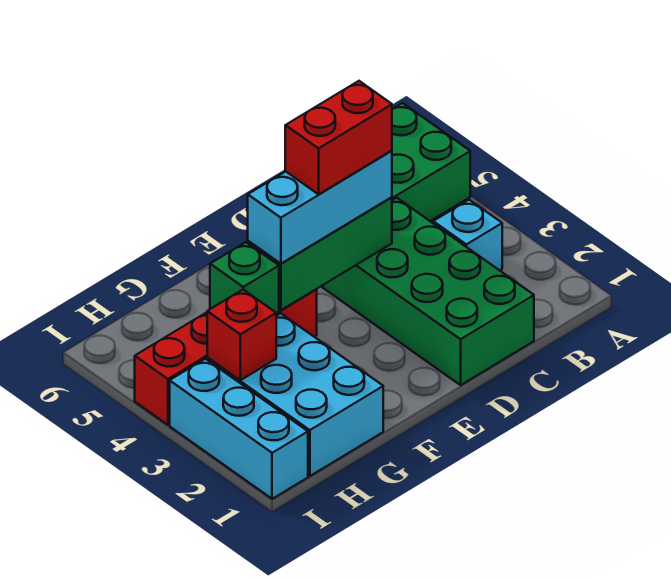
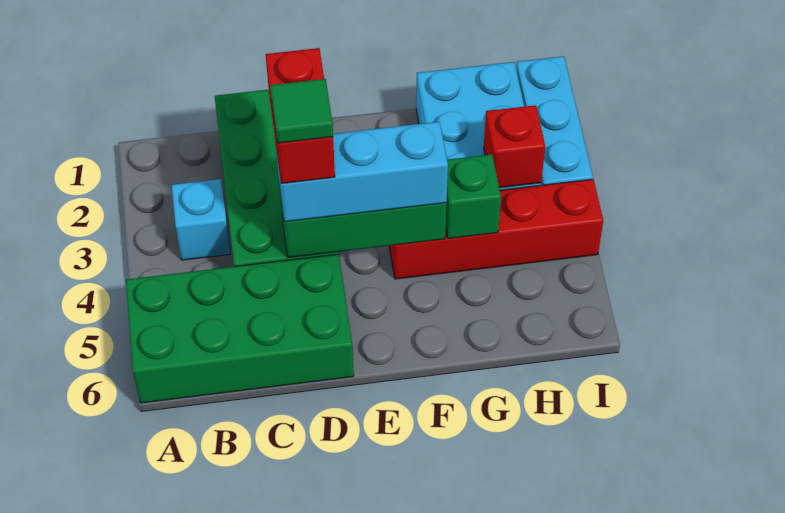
red 1x2 brick [285,81,392,194] -> red 1x2 brick turned to [266,48,335,184]
none -> green 1x1 tile [270,79,333,143]

